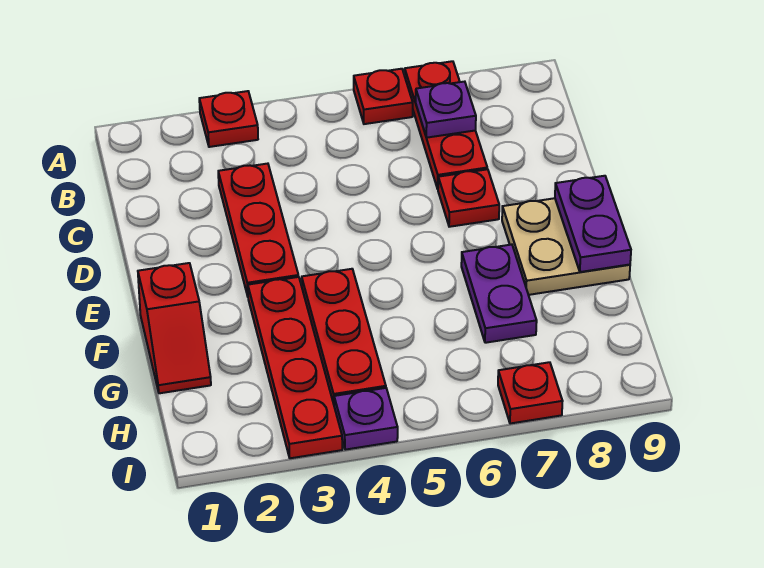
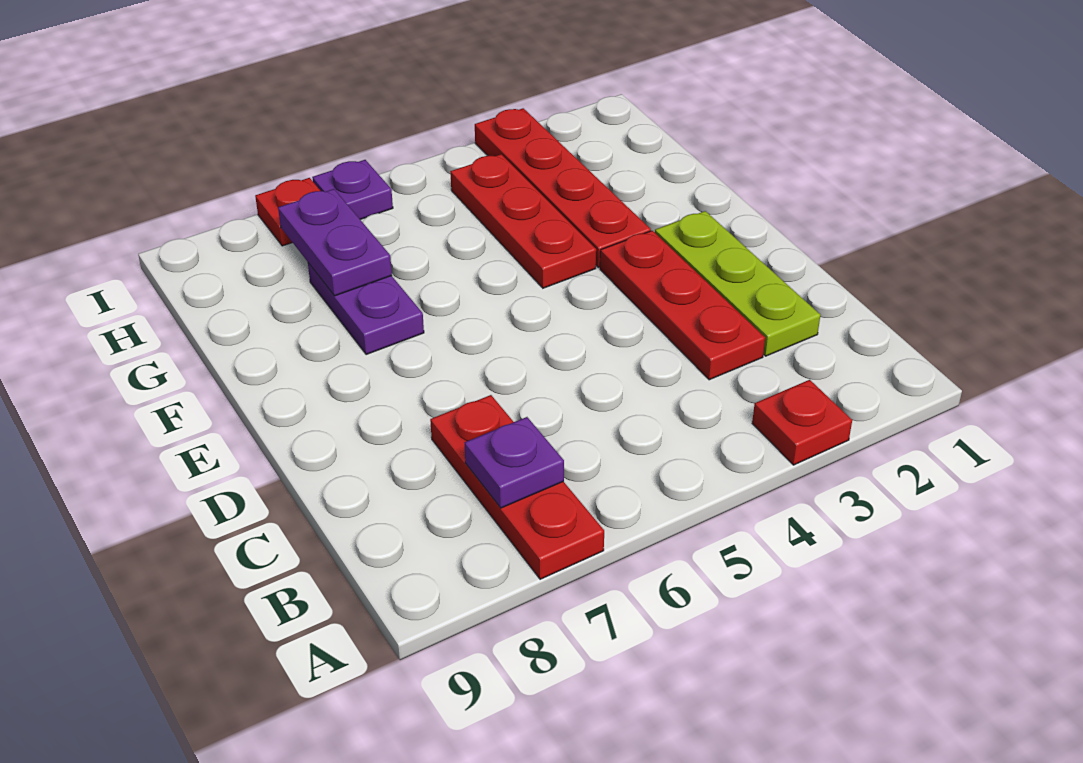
red 1x1 plate [354,69,413,124] -> none
none -> lime 1x3 plate [655,211,820,356]
red 1x1 plate [438,169,499,227] -> none
tan 2x2 plate [502,198,630,295] -> none
purple 1x2 plate [555,176,631,272] -> purple 1x2 plate moved to [278,189,392,296]
red 1x2 slope [138,263,211,393] -> none
purple 1x1 plate [334,388,398,450] -> purple 1x1 plate moved to [312,160,393,220]

